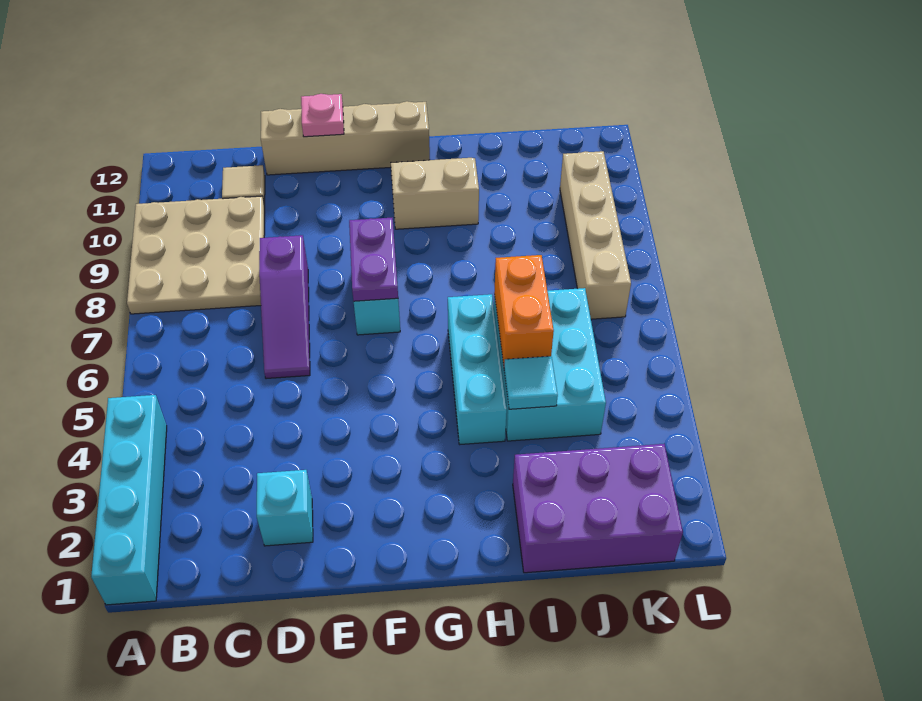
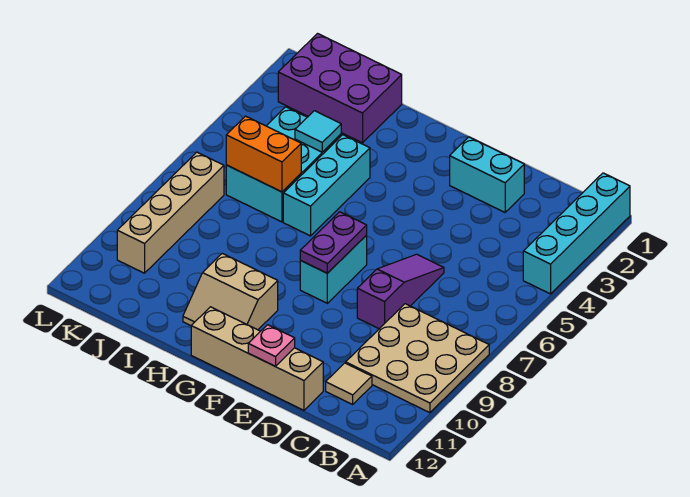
cyan 1x1 brick [257,470,313,546] -> cyan 1x2 brick [450,137,524,212]
orange 1x2 brick [494,255,554,366] -> orange 1x2 brick turned to [226,116,301,192]

